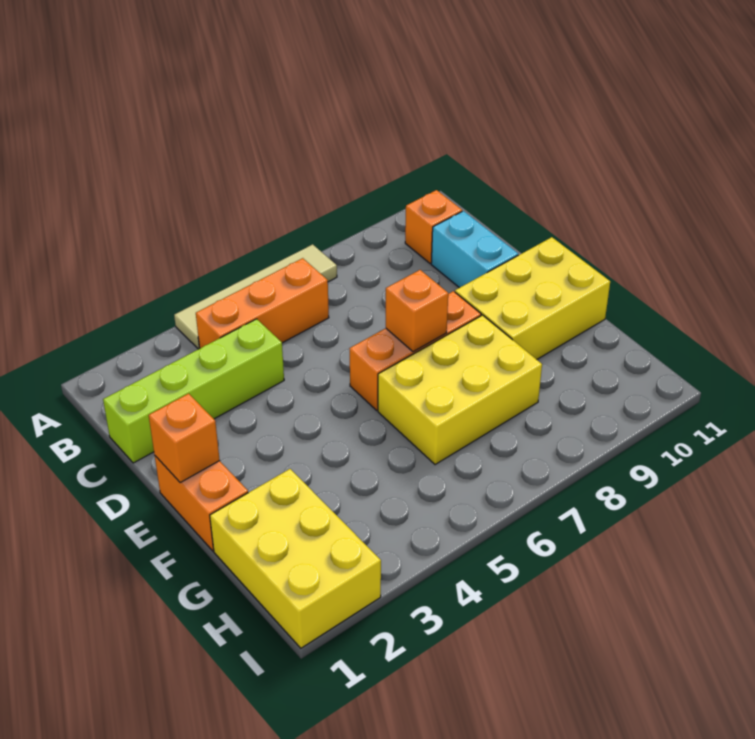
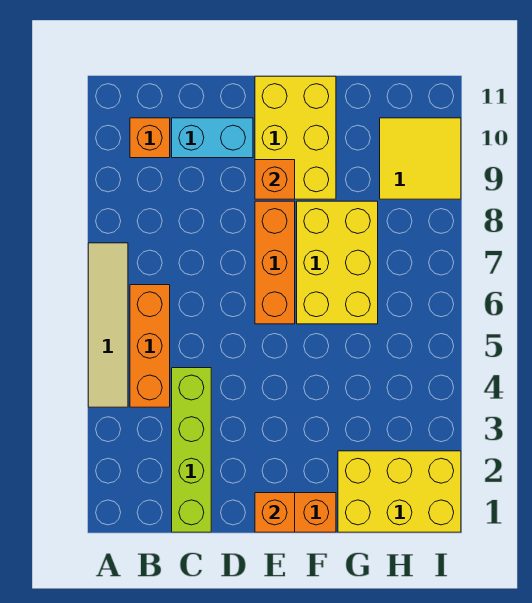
orange 1x1 brick [386,270,449,352] -> orange 1x1 brick moved to [255,160,295,199]
none -> yellow 2x2 tile [380,118,461,199]

